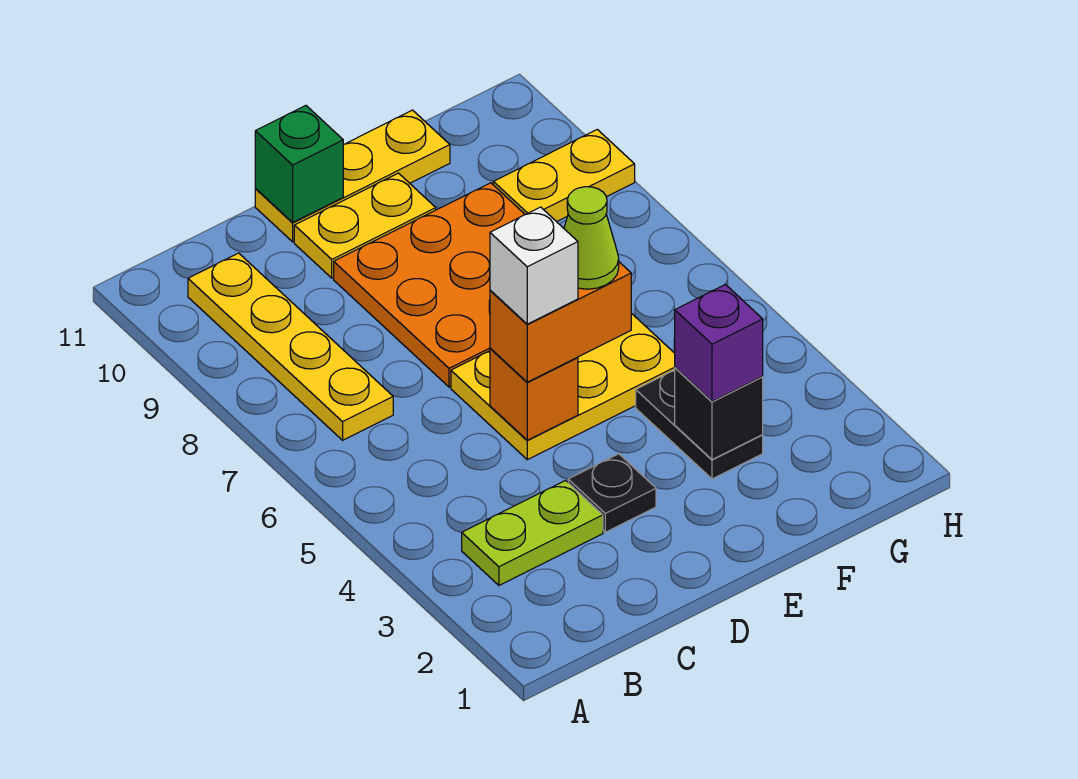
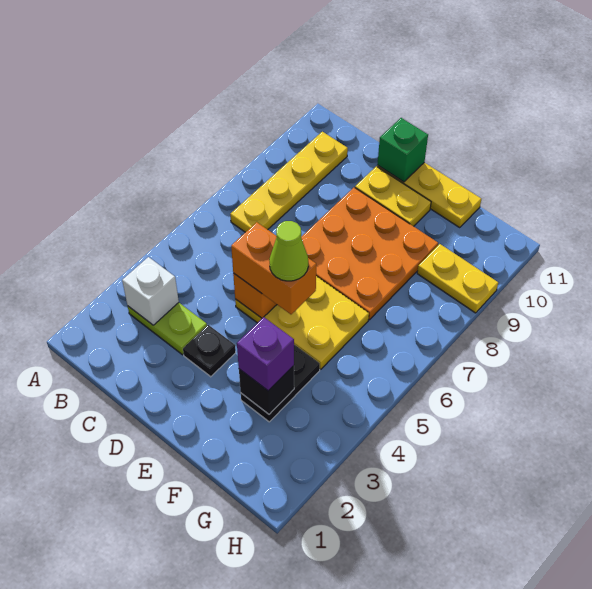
white 1x1 brick [490,207,578,324] -> white 1x1 brick moved to [122,257,179,325]

